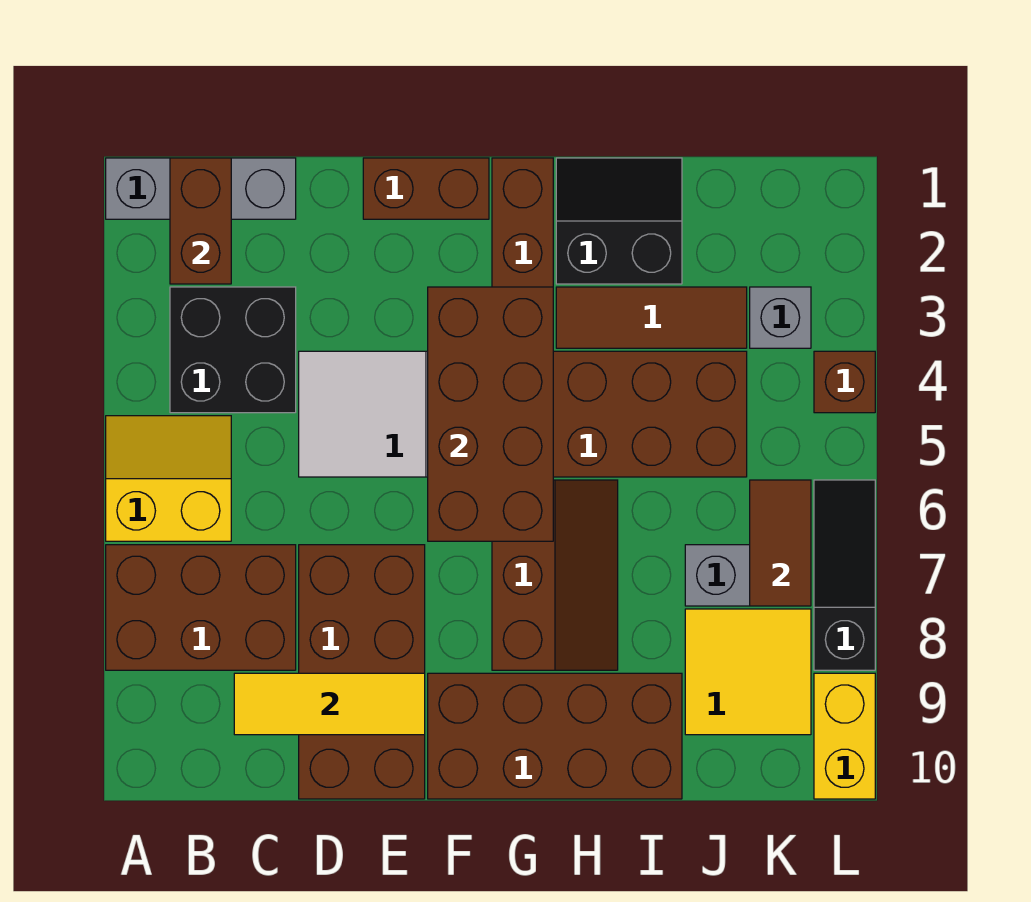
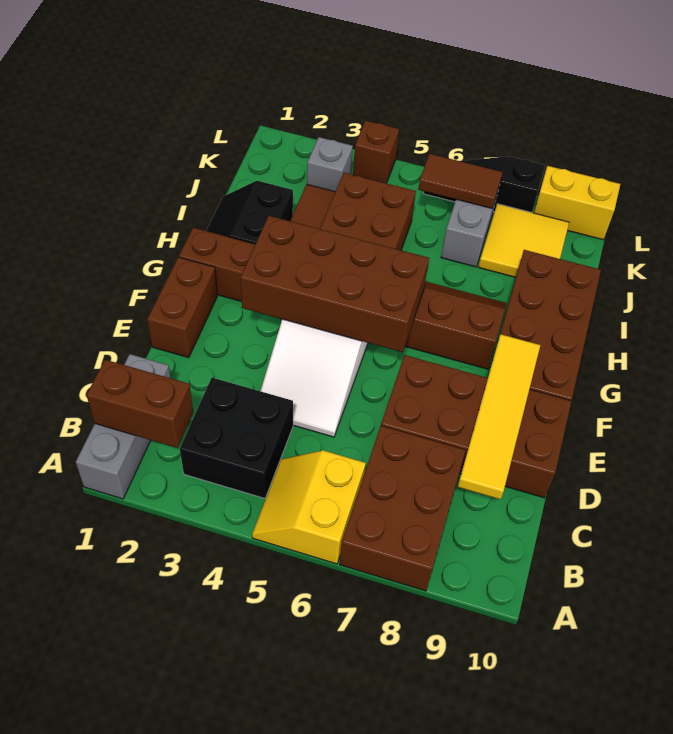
yellow 1x3 tile [234,673,425,735] -> yellow 1x4 tile [458,334,540,499]

